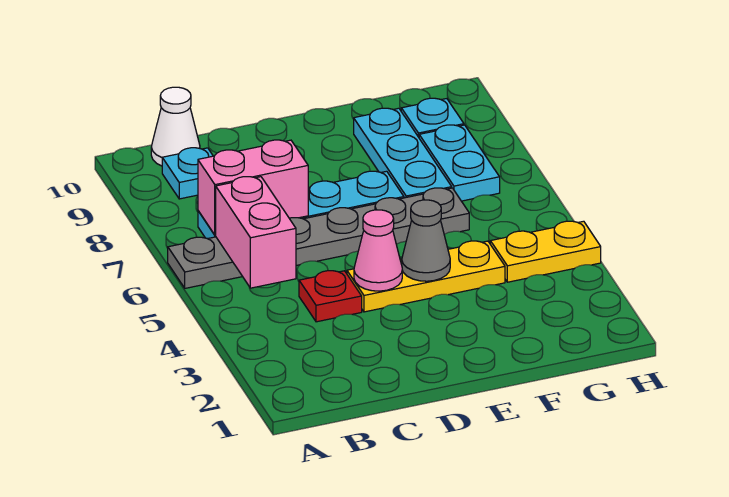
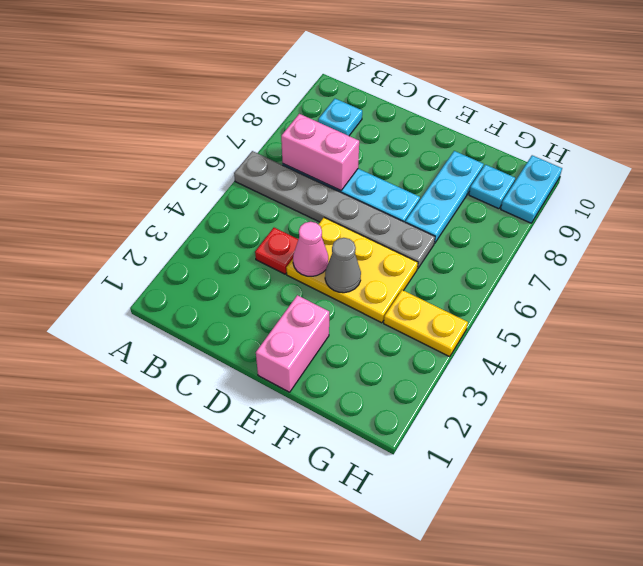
pink 1x2 brick [216,177,296,288] -> pink 1x2 brick moved to [256,295,329,392]
white 1x1 cone [151,87,200,166] -> none
yellow 1x3 plate [347,241,505,312] -> yellow 2x3 plate [286,218,418,323]
cyan 1x2 plate [419,125,500,201] -> cyan 1x2 plate moved to [501,155,562,223]

